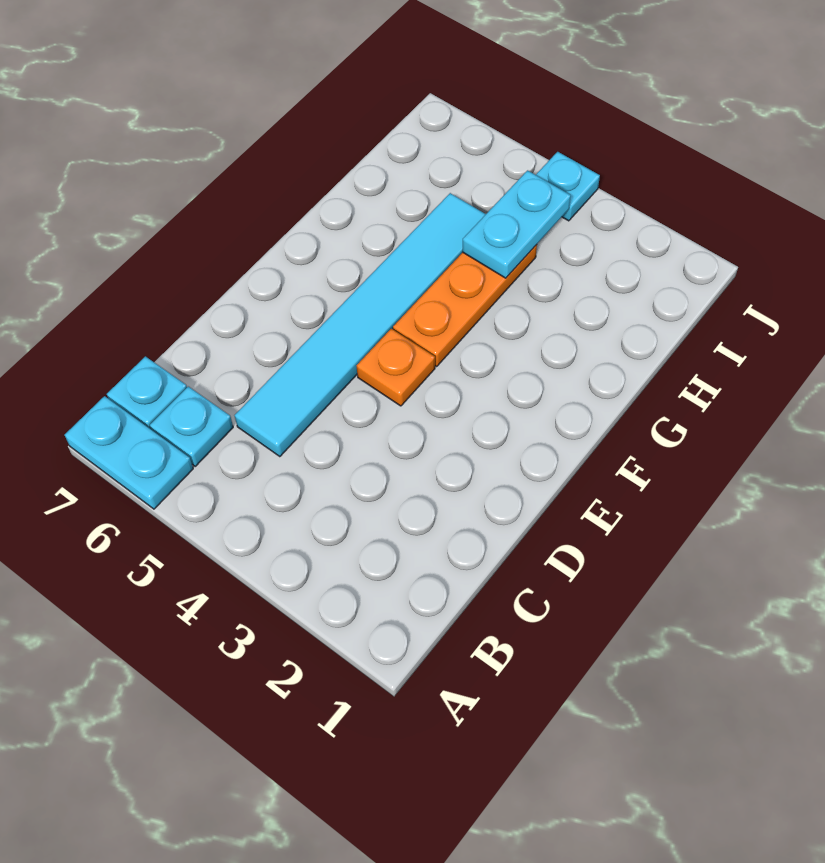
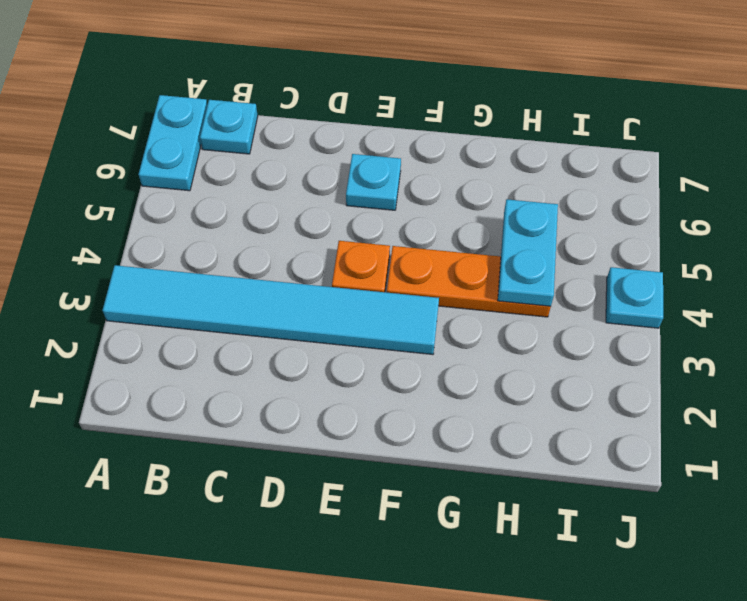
cyan 1x1 plate [150,386,233,466] -> cyan 1x1 plate moved to [346,154,401,210]
cyan 1x6 tile [235,193,486,457] -> cyan 1x6 tile moved to [103,265,439,354]
cyan 1x2 plate [463,170,571,278] -> cyan 1x2 plate turned to [498,199,558,307]

